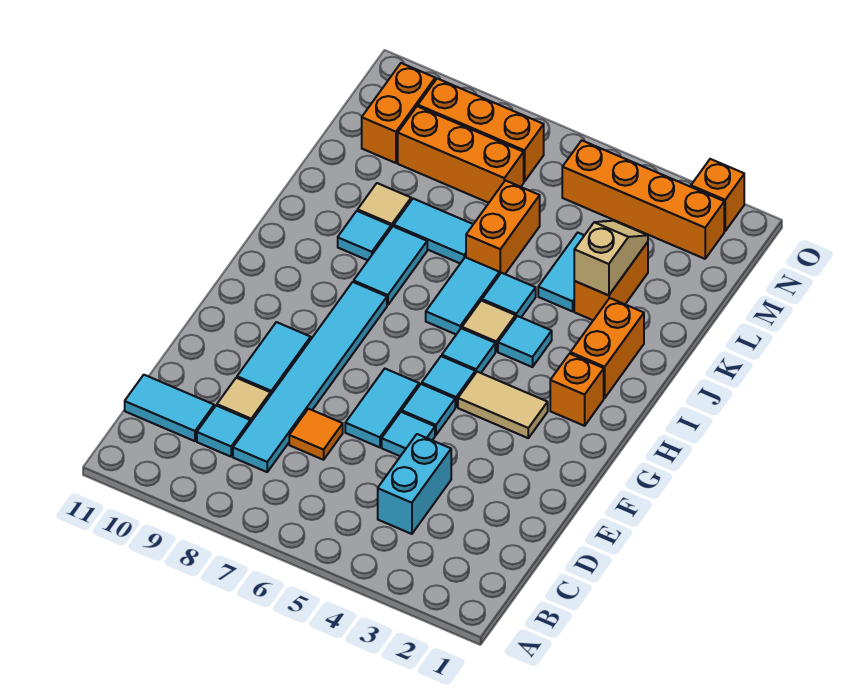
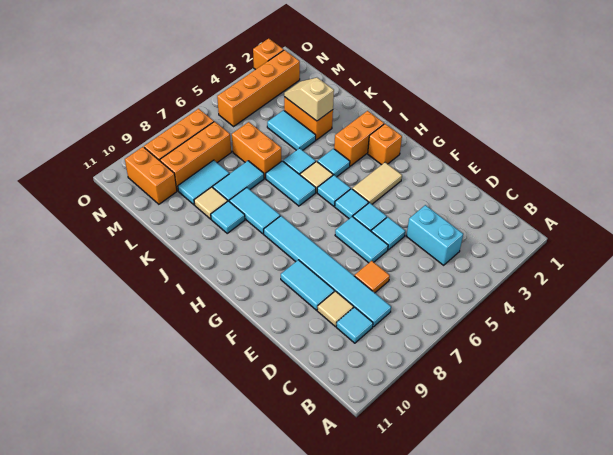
cyan 1x2 tile [125,375,214,441] -> cyan 1x2 tile moved to [178,160,229,205]
orange 1x2 brick [570,298,644,398] -> orange 1x2 brick turned to [334,111,384,166]

